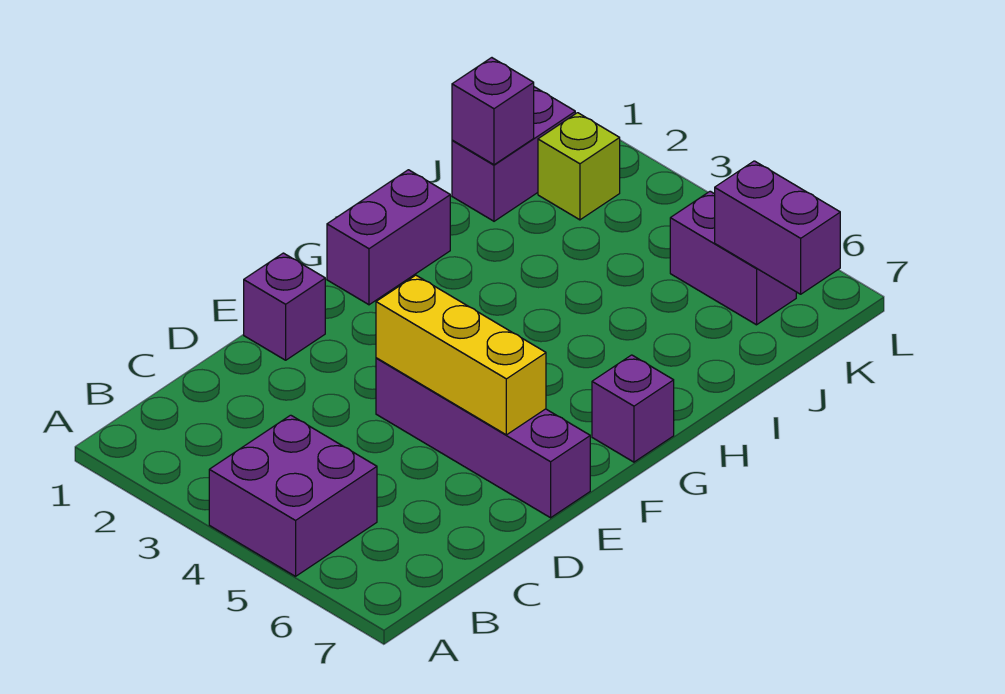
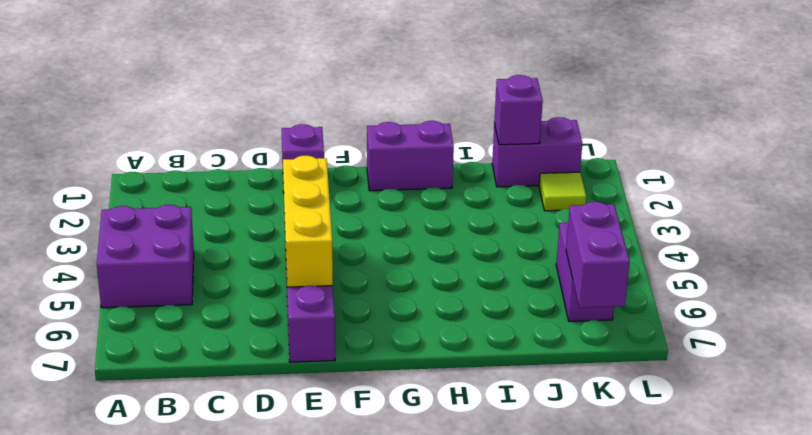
purple 1x1 brick [592,355,674,462] -> none
lime 1x1 brick [538,113,620,220] -> lime 1x1 tile [539,172,586,211]

